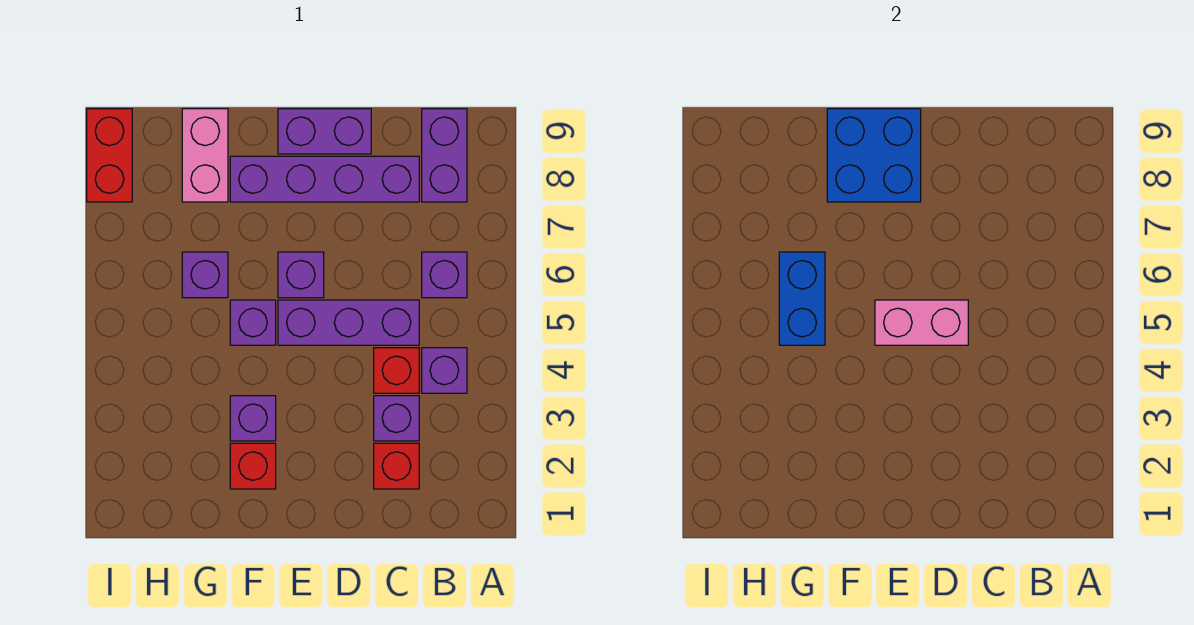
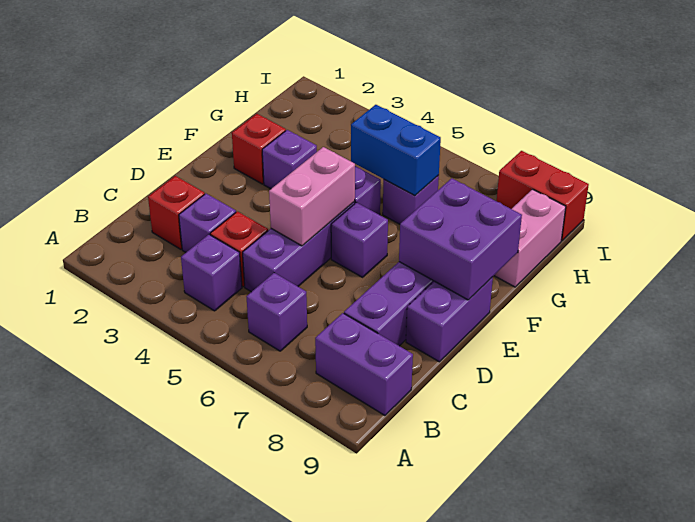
blue 2x2 brick [827,109,921,202] -> purple 2x2 brick [399,178,522,300]
pink 1x2 brick [182,109,228,202] -> pink 1x2 brick turned to [494,189,566,287]

